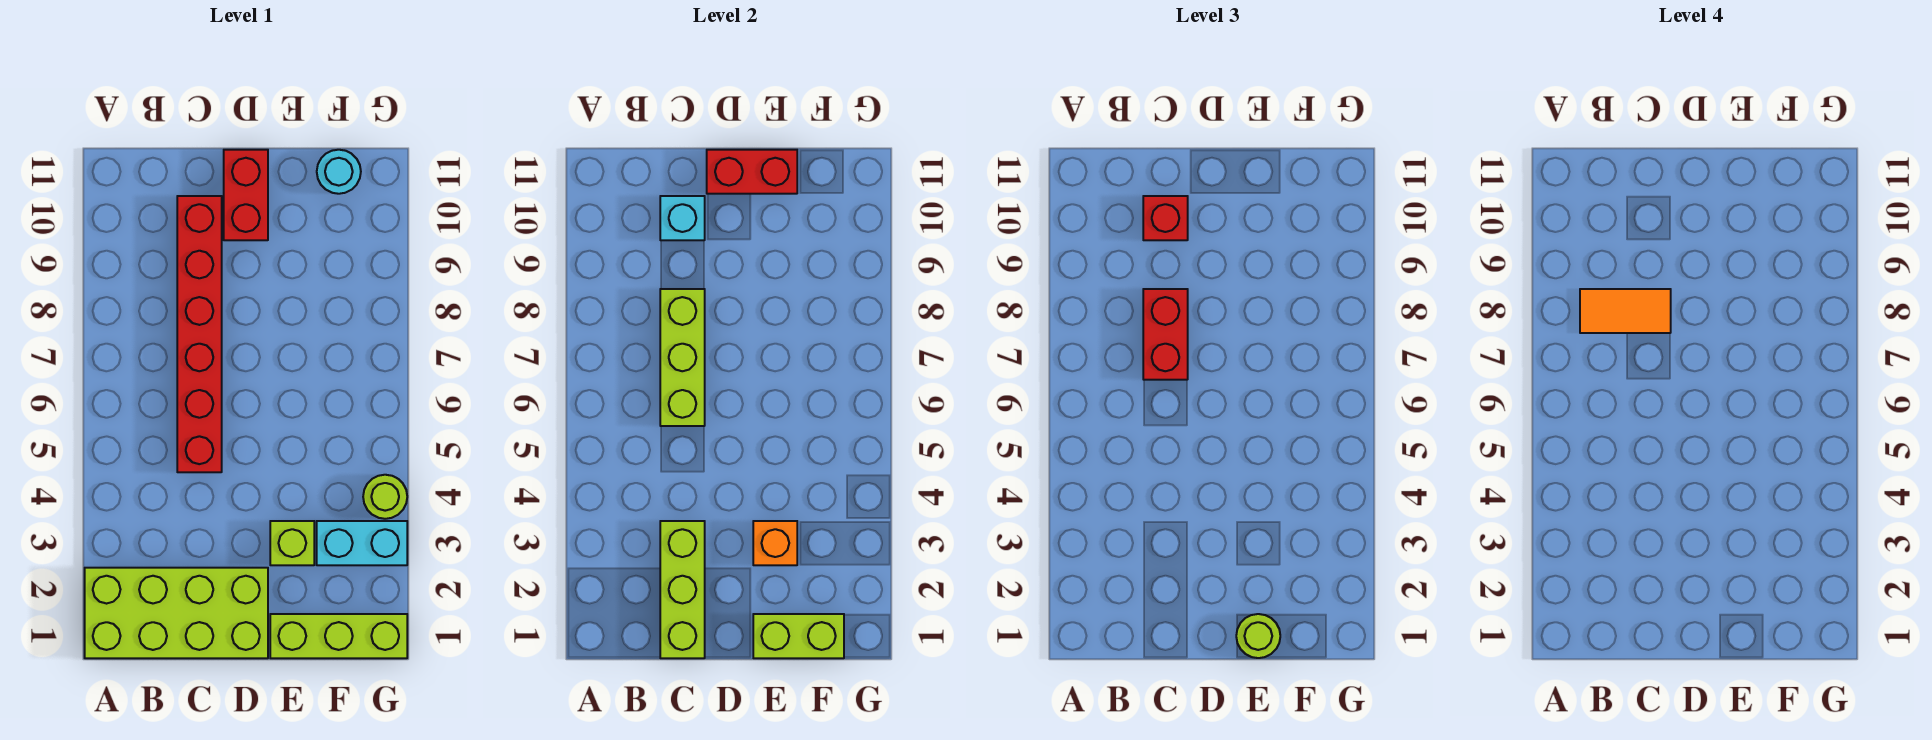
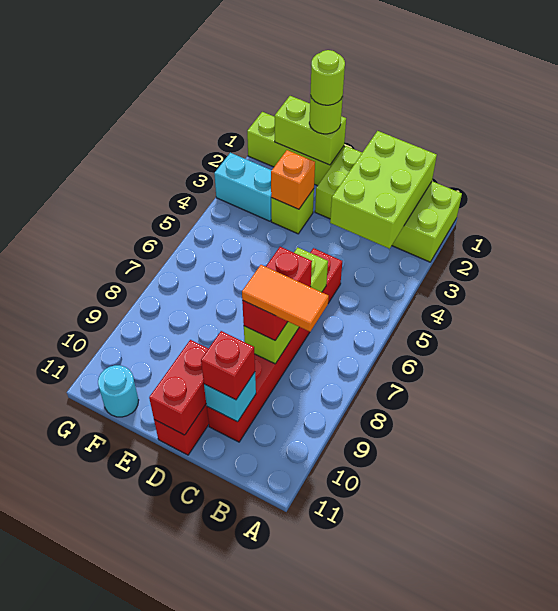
lime 1x3 brick [660,521,705,658] -> lime 2x3 brick [330,131,437,249]
red 1x2 brick [707,150,797,194] -> red 1x2 brick turned to [149,340,208,435]
lime 1x1 round brick [363,475,407,519] -> lime 1x1 round brick moved to [310,50,345,105]

